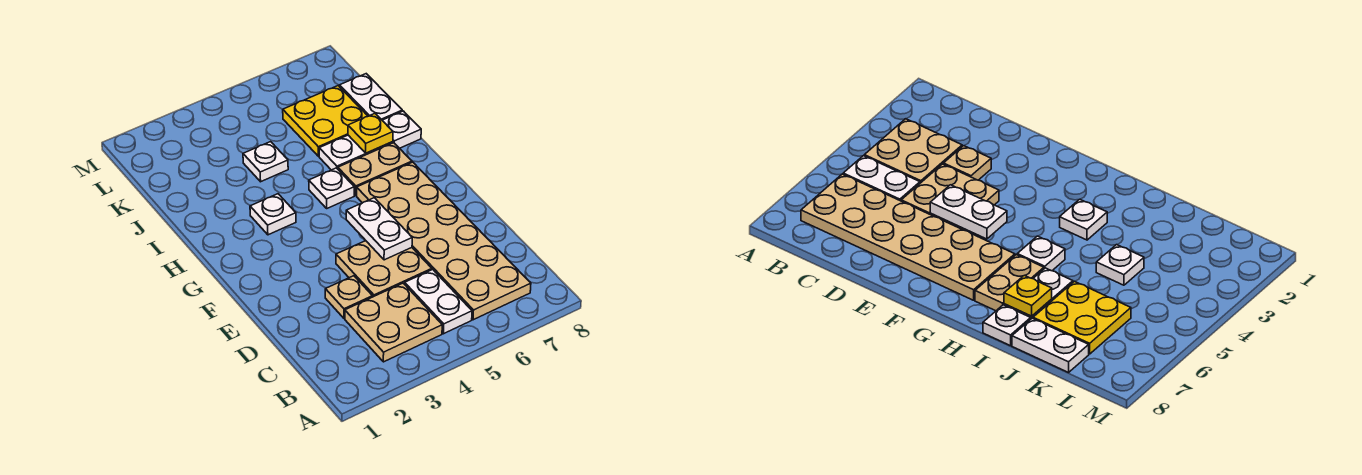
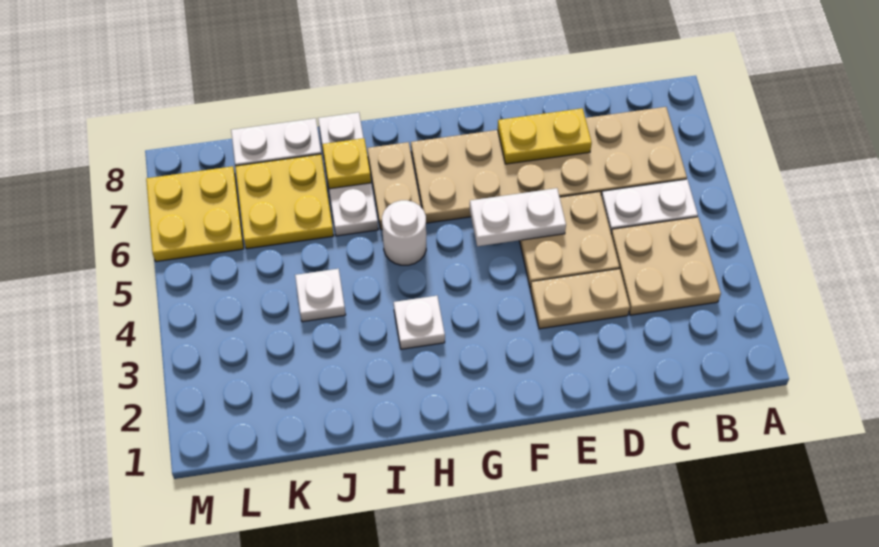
tan 1x1 plate [325,276,373,318] -> tan 1x2 plate [530,269,630,329]
none -> yellow 1x2 plate [498,108,592,164]
white 1x1 plate [309,168,354,208] -> white 1x1 round brick [382,200,426,265]
none -> yellow 2x2 plate [146,166,244,262]

